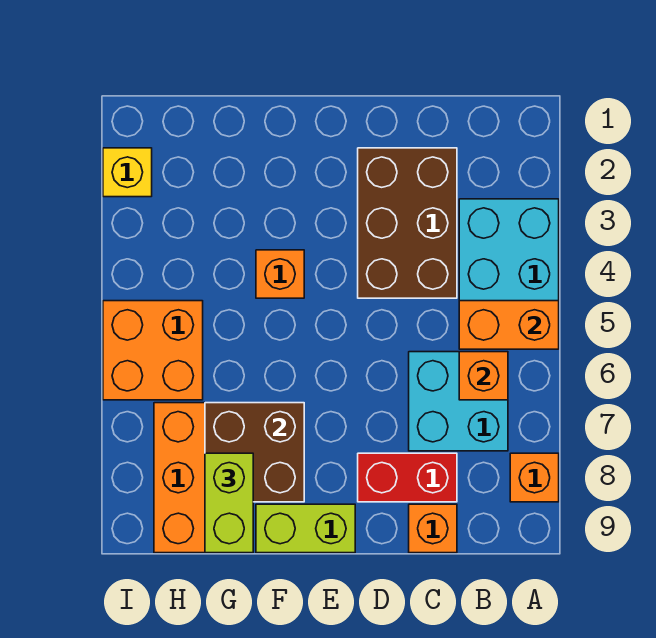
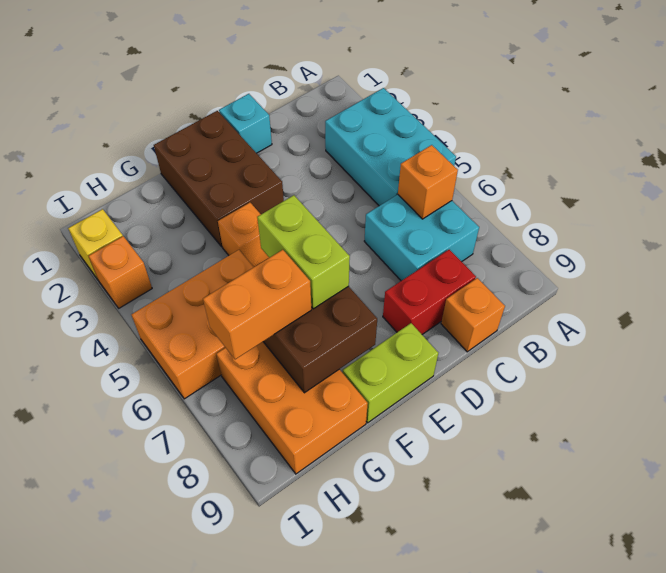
orange 1x2 brick [459,301,559,349] -> orange 1x2 brick moved to [203,250,311,359]
orange 1x1 brick [510,453,559,502] -> orange 1x1 brick moved to [89,236,152,308]
brown 2x3 brick [358,148,457,298] -> brown 2x3 brick moved to [154,111,284,247]
none -> cyan 1x1 brick [219,94,272,153]
lime 1x2 brick [205,453,253,553] -> lime 1x2 brick moved to [257,195,350,309]
orange 2x2 brick [103,301,203,400] -> orange 2x3 brick [132,250,253,399]

